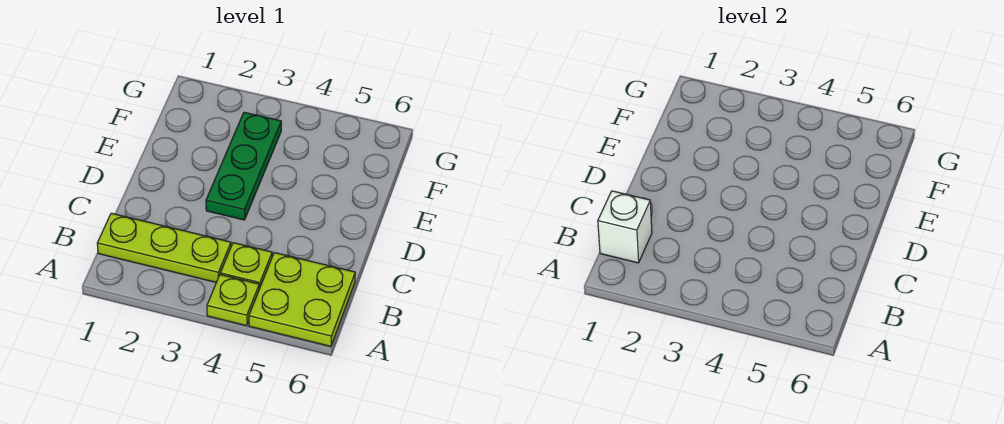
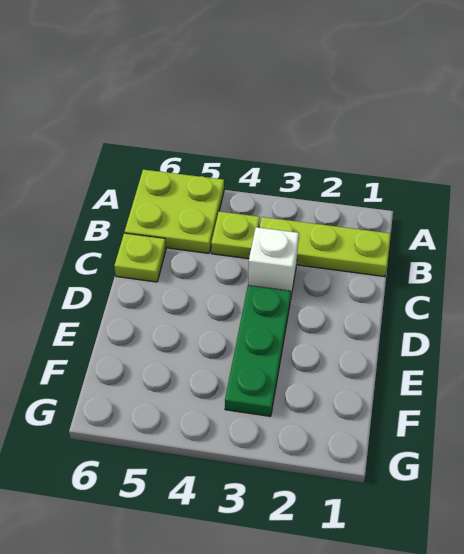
lime 1x1 plate [207,275,259,326] -> lime 1x1 plate moved to [114,233,166,282]
white 1x1 brick [598,191,652,263] -> white 1x1 brick moved to [248,227,299,295]

